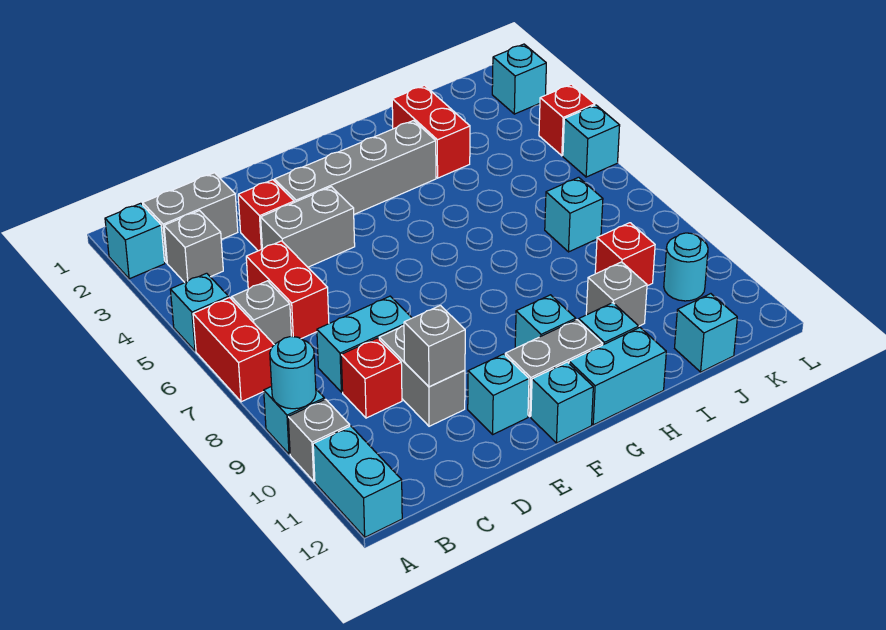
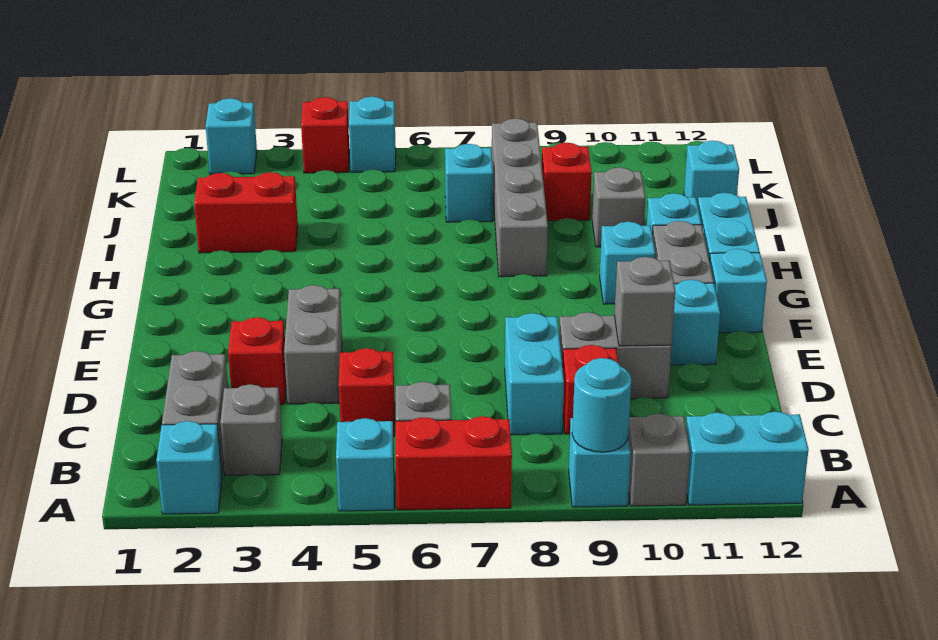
red 1x2 brick [246,241,329,339] -> red 1x1 brick [339,348,395,437]
grey 1x4 brick [275,121,436,214] -> grey 1x4 brick moved to [492,119,548,277]
cyan 1x1 round brick [664,233,708,301] -> none

